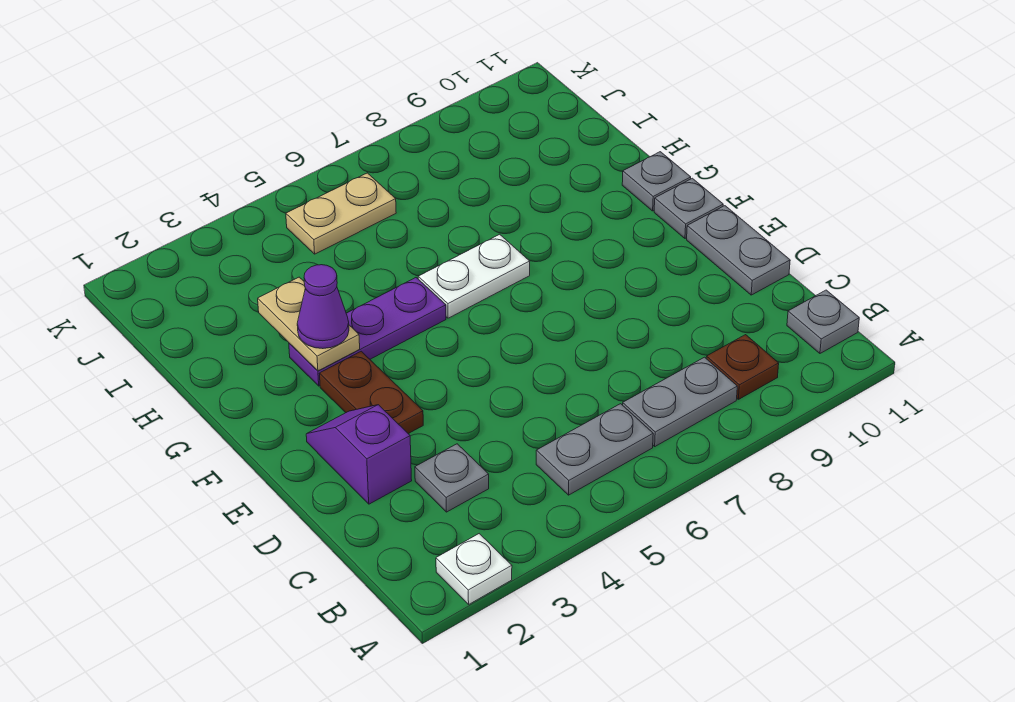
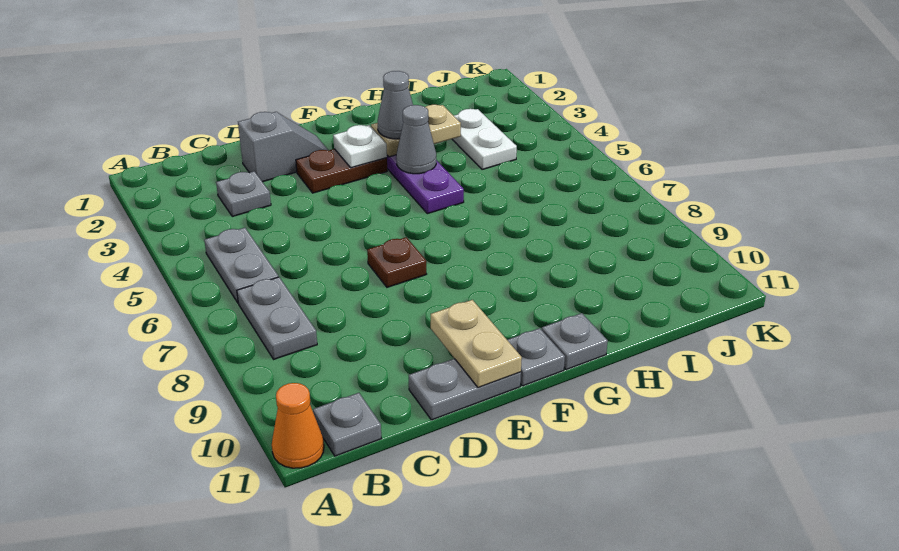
white 1x1 plate [436,534,512,604] -> white 1x1 plate moved to [333,125,387,168]
none -> orange 1x1 cone [272,383,324,468]
brown 1x1 plate [706,335,779,399] -> brown 1x1 plate moved to [367,237,426,287]
purple 1x2 slope [306,405,412,504] -> grey 1x2 slope [238,112,329,182]
purple 1x1 cone [297,265,349,349] -> grey 1x1 cone [378,71,413,139]
none -> grey 1x1 cone [396,105,436,174]
white 1x2 plate [418,234,530,318] -> white 1x2 plate moved to [452,109,517,170]
tan 1x2 plate [286,173,396,254] -> tan 1x2 plate moved to [431,300,522,387]

